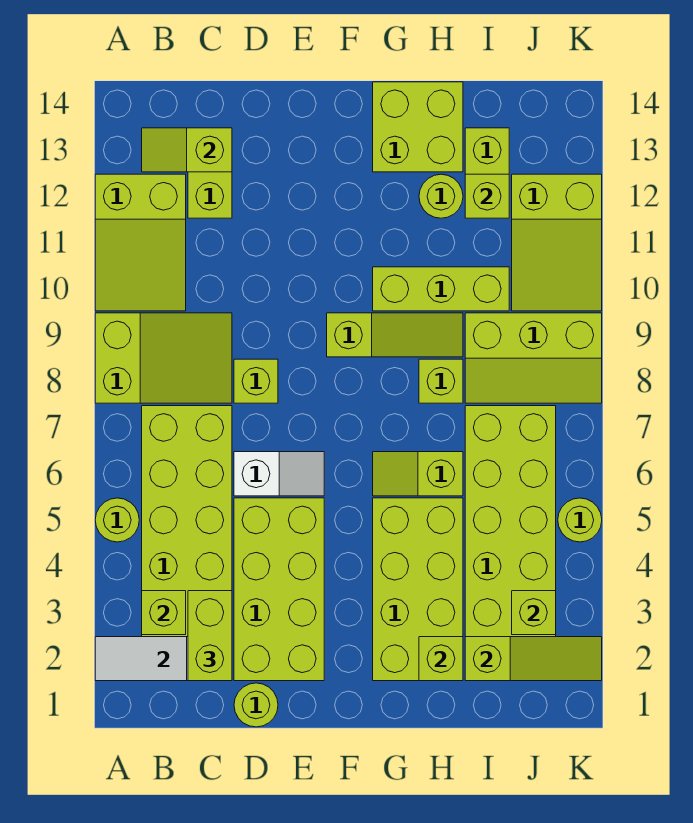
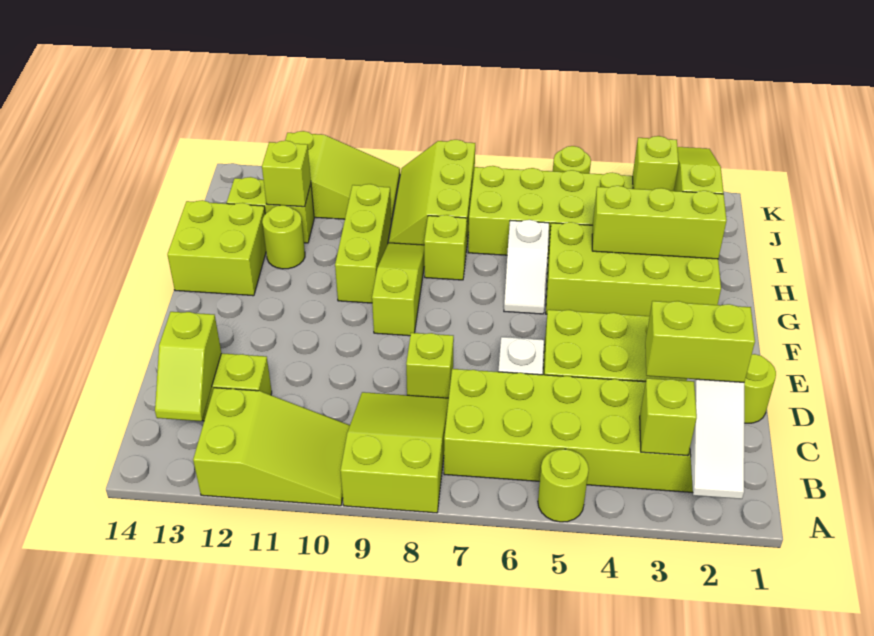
lime 1x2 slope [373,452,463,496] -> white 1x2 slope [504,220,549,314]
lime 1x1 brick [419,637,463,681] -> lime 1x3 brick [592,186,727,259]
lime 2x3 slope [465,313,602,403] -> lime 2x3 slope turned to [389,140,475,250]

